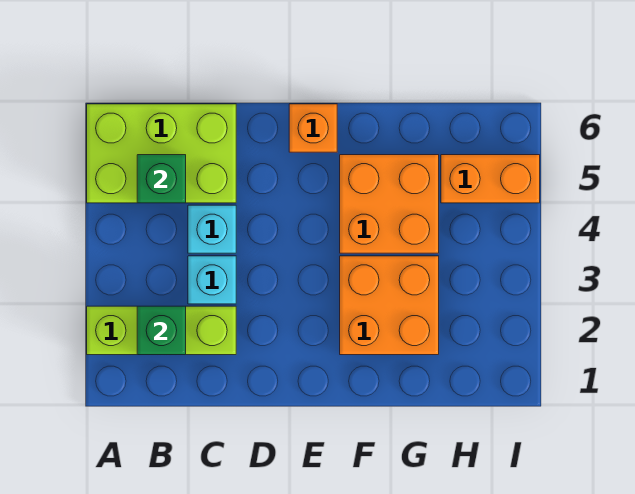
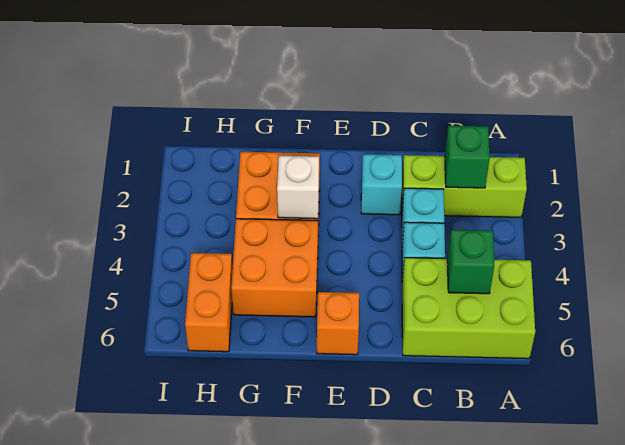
none -> cyan 1x1 brick [361,154,402,215]
none -> white 1x1 brick [277,156,319,219]
orange 1x2 brick [441,155,540,203] -> orange 1x2 brick turned to [185,253,233,352]

